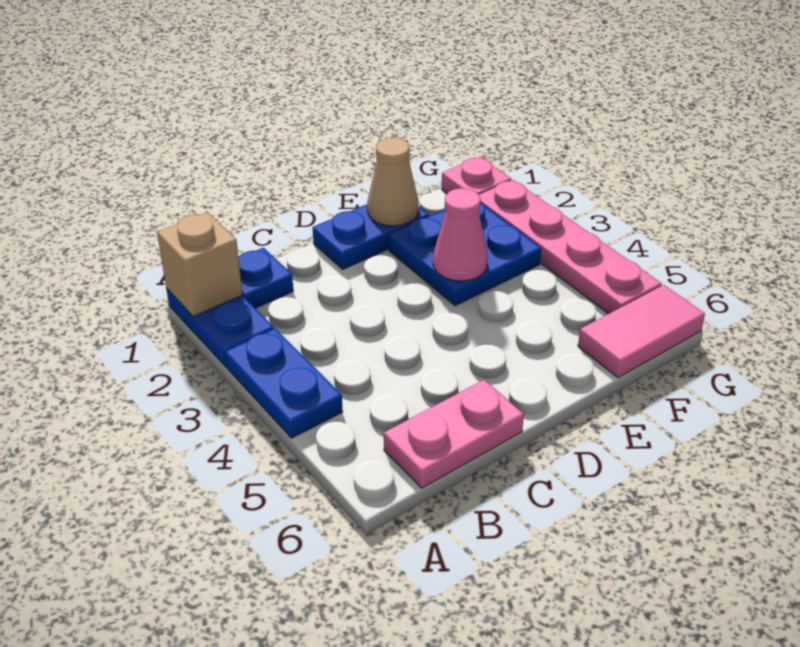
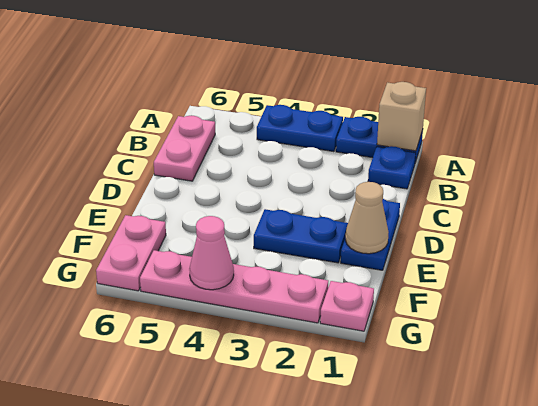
blue 2x2 plate [389,202,541,306] -> blue 1x2 plate [254,209,348,263]
pink 1x1 cone [433,188,488,281] -> pink 1x1 cone moved to [189,216,234,290]
pink 1x2 tile [578,285,705,378] -> pink 1x2 plate [96,215,166,291]

